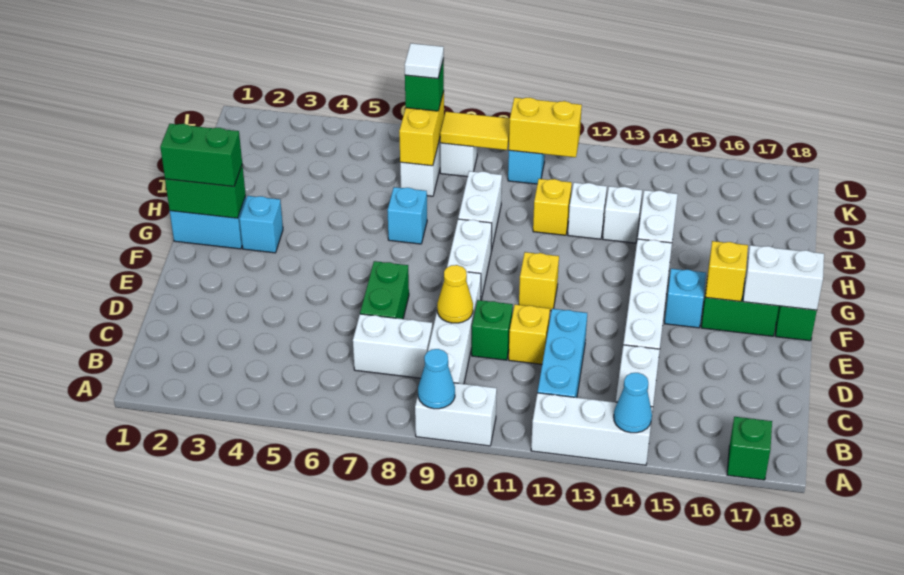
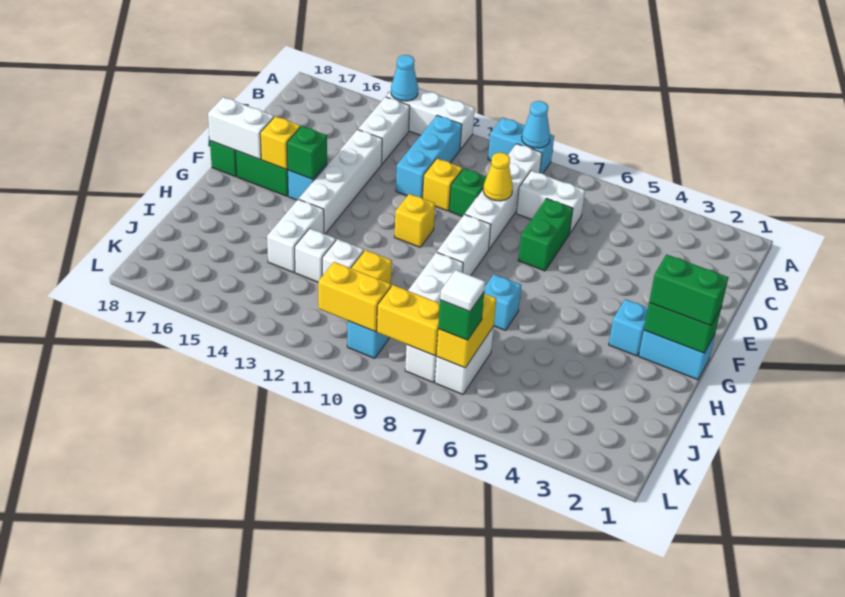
white 1x2 brick [415,383,497,446] -> cyan 1x2 brick [488,118,554,173]
green 1x1 brick [727,417,772,480] -> green 1x1 brick moved to [287,126,327,179]
yellow 1x2 tile [440,112,510,150] -> yellow 1x2 brick [377,285,440,356]

